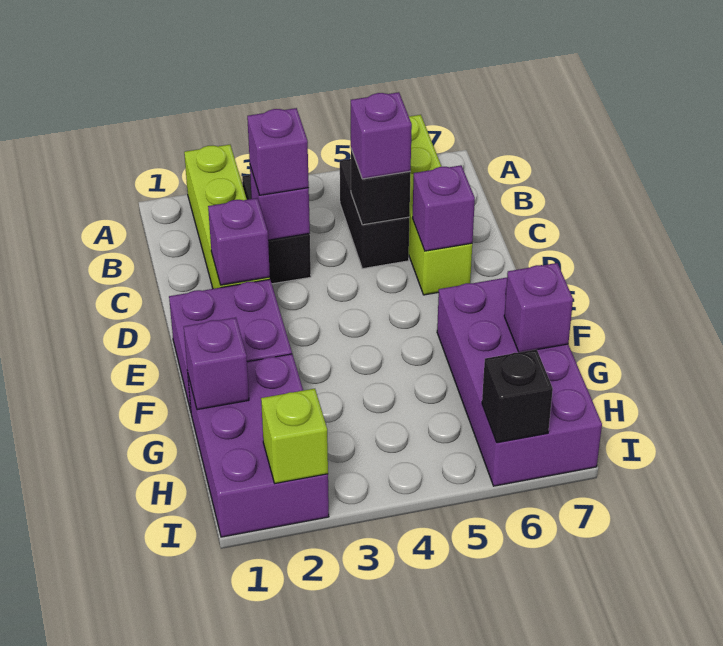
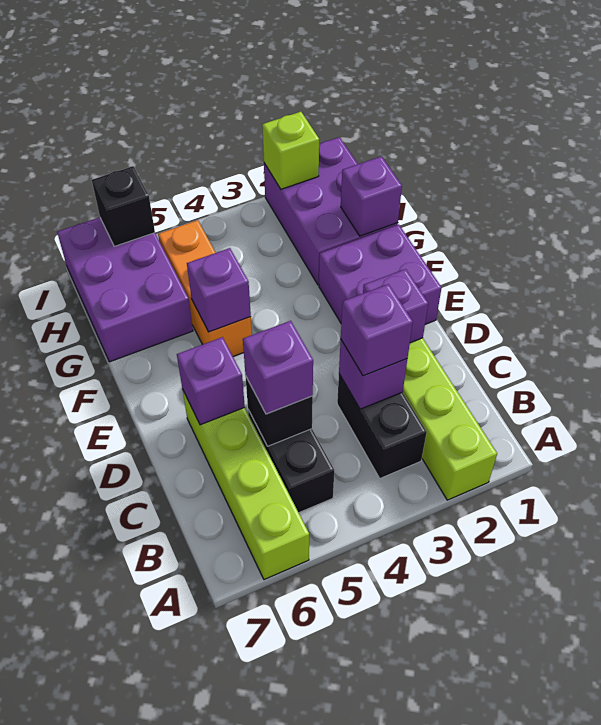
none -> orange 1x3 brick [158,220,252,356]
purple 2x4 brick [437,278,602,486] -> purple 2x3 brick [57,217,193,362]
purple 1x1 brick [504,263,573,352] -> purple 1x1 brick moved to [187,248,251,332]

